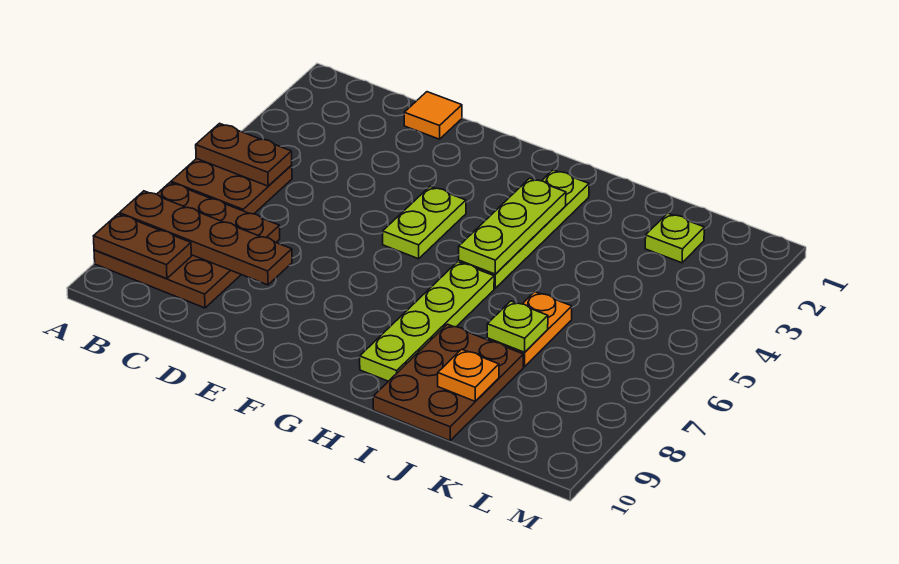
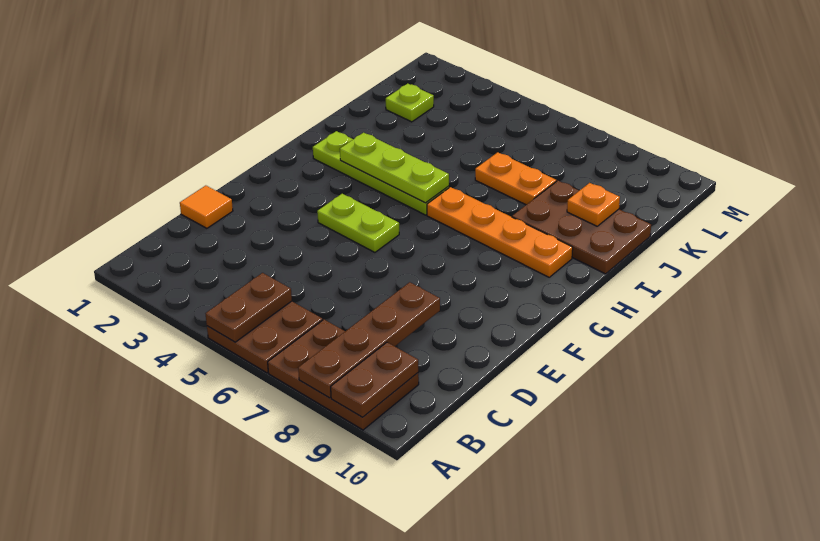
brown 3x3 plate [94,183,280,308] -> brown 2x3 plate [268,319,419,430]
lime 1x4 plate [360,262,494,381] -> orange 1x4 plate [427,187,573,277]
lime 1x1 plate [487,301,548,352] -> none

